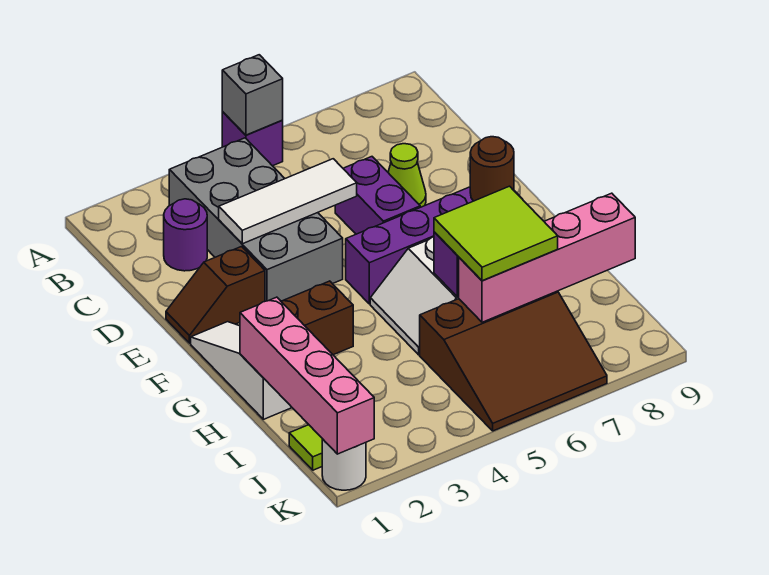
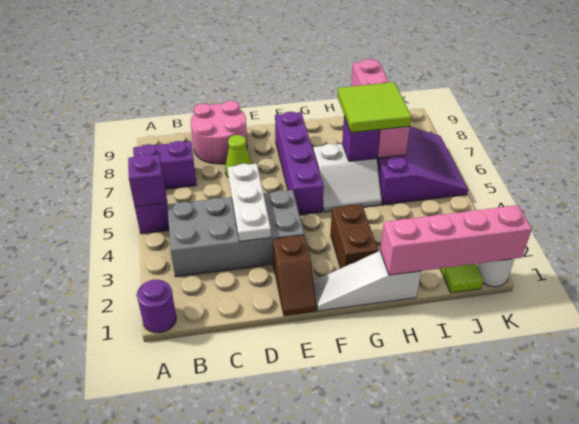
grey 1x1 brick [222,55,283,135] -> purple 1x1 brick [128,154,166,207]
purple 1x1 round brick [164,199,207,271] -> purple 1x1 round brick moved to [137,280,176,333]
none -> pink 2x2 round brick [191,101,247,164]
white 1x3 tile [219,159,357,244] -> white 1x3 plate [228,164,271,241]
purple 1x2 brick [335,157,420,234] -> purple 1x2 brick moved to [133,141,196,189]
brown 1x1 round brick [470,137,514,201] -> none
brown 3x3 slope [420,291,607,431] -> purple 3x3 slope [377,126,468,205]

